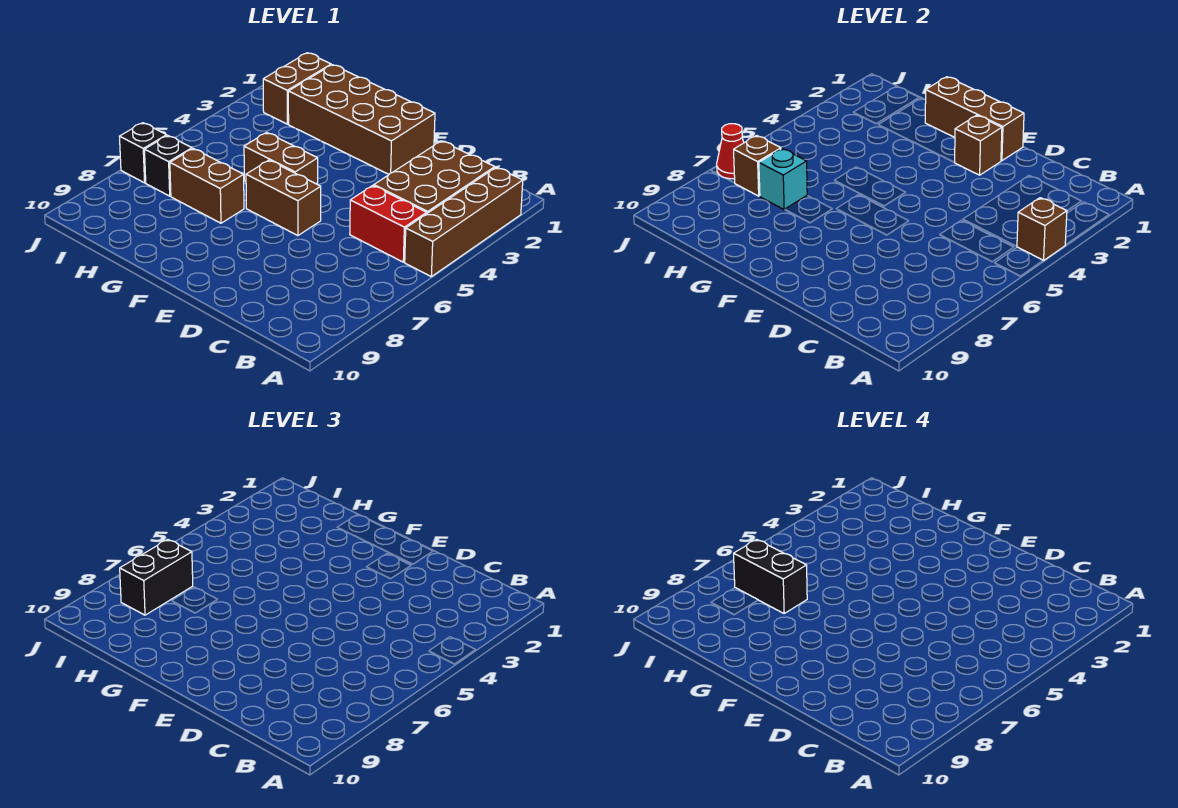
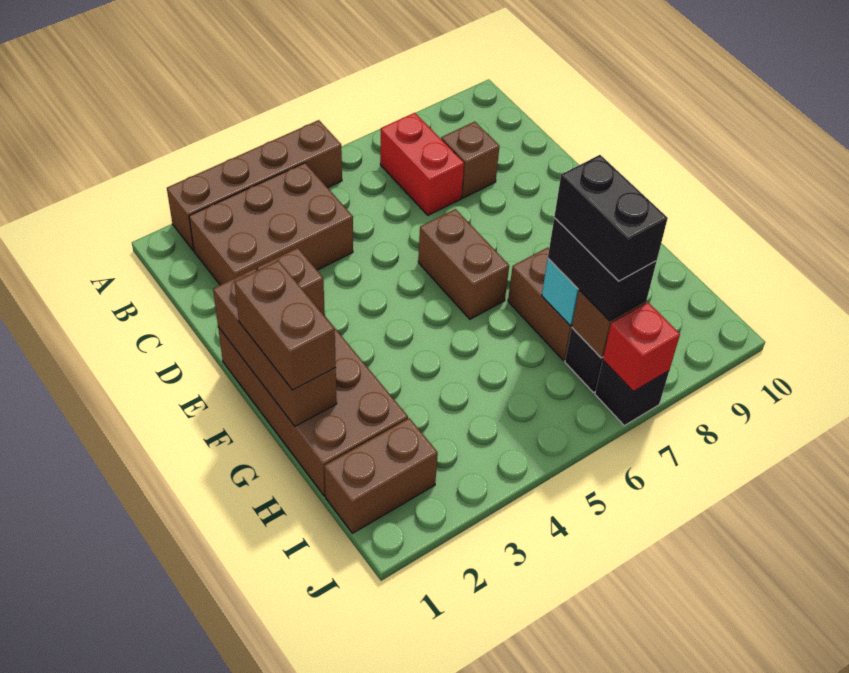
brown 1x1 brick [1017,198,1067,261] -> brown 1x1 brick moved to [441,122,500,198]
red 1x2 brick [350,185,427,262] -> red 1x2 brick moved to [380,113,464,215]
brown 1x2 brick [244,132,318,184] -> brown 1x2 brick moved to [234,261,336,390]
black 1x2 brick [120,540,193,615] -> black 1x2 brick turned to [548,218,657,321]
red 1x1 cone [717,124,744,179] -> red 1x1 brick [603,303,680,391]

